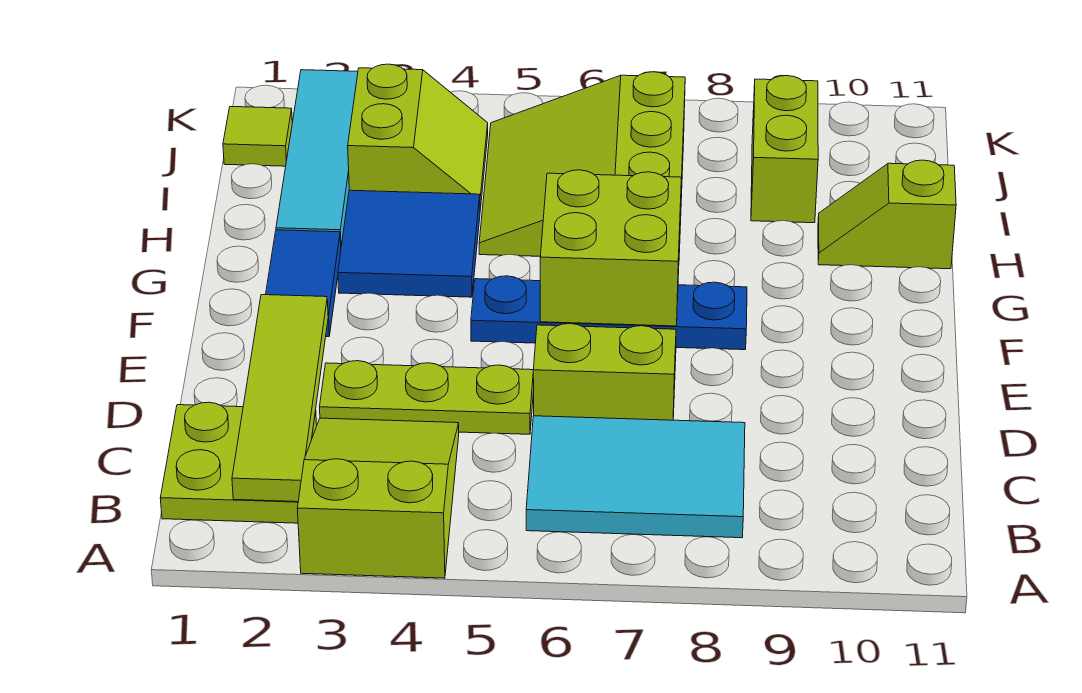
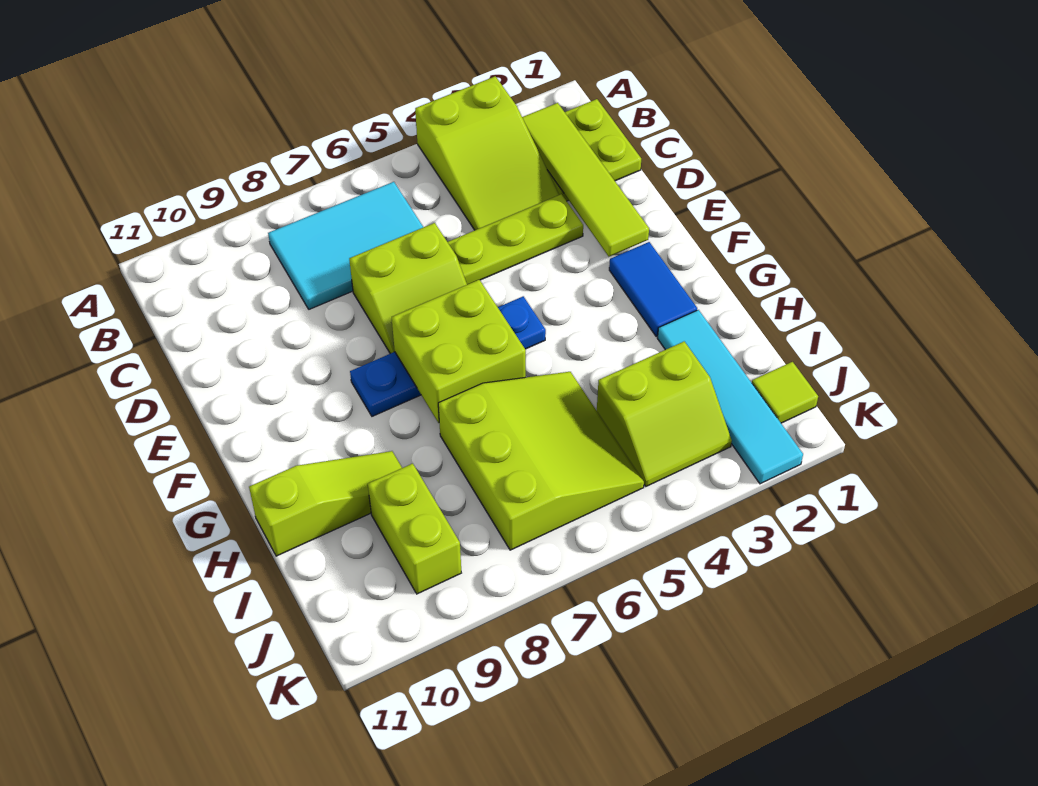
blue 2x2 tile [338,190,480,297] -> none
lime 1x2 slope [818,160,956,269] -> lime 1x3 slope [249,451,402,556]
lime 2x2 slope [348,64,488,210] -> lime 2x2 slope turned to [597,341,732,486]

